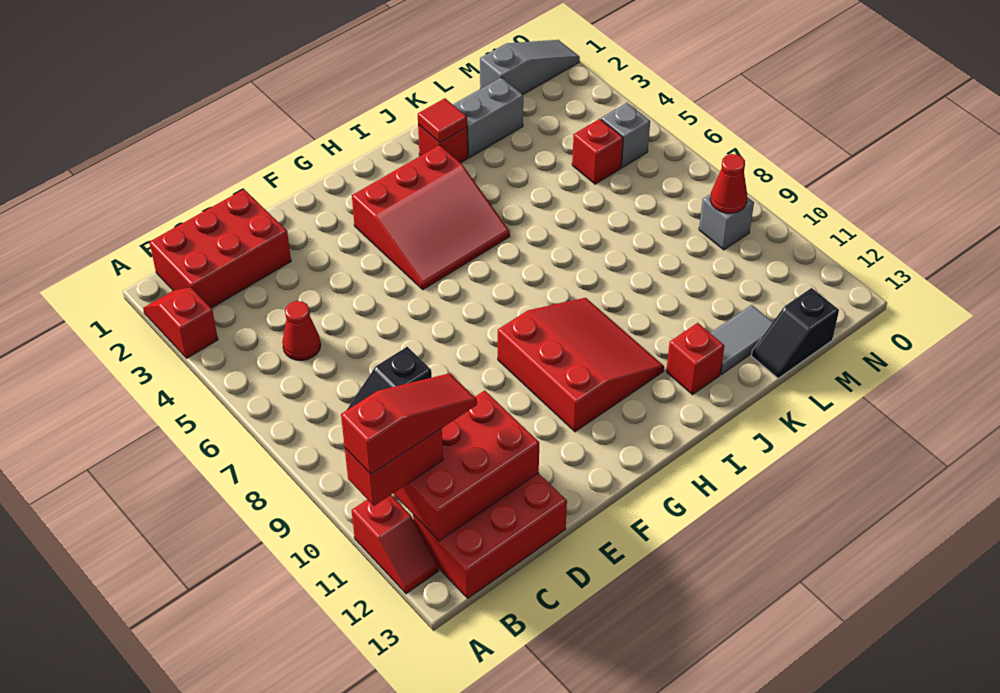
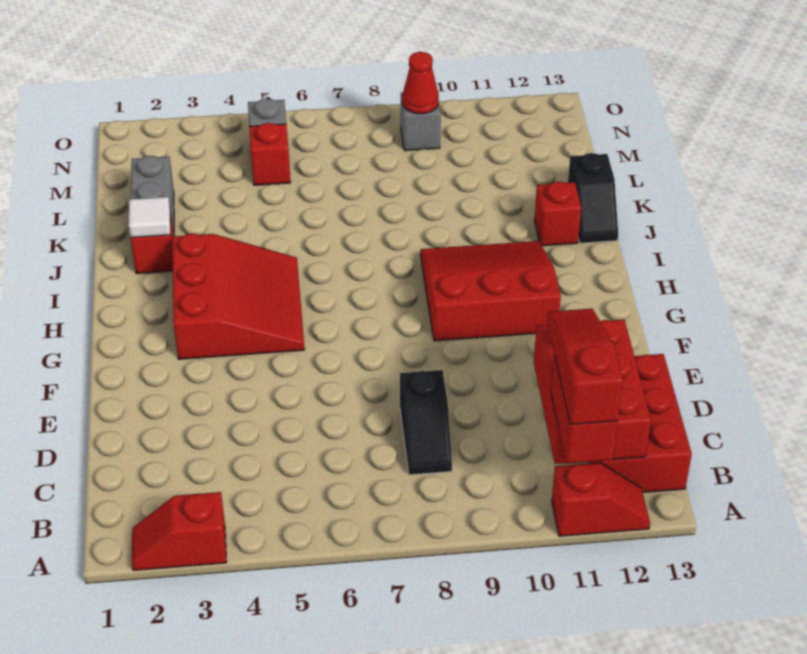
red 2x3 brick [149,189,291,308] -> none
red 1x1 cone [282,301,321,361] -> none
red 1x1 tile [418,98,467,143] -> white 1x1 tile [129,197,170,238]
grey 1x2 tile [710,305,773,374] -> none
black 1x2 slope [751,288,839,378] -> black 1x2 slope moved to [568,153,618,243]
grey 1x3 slope [480,40,580,95] -> none

